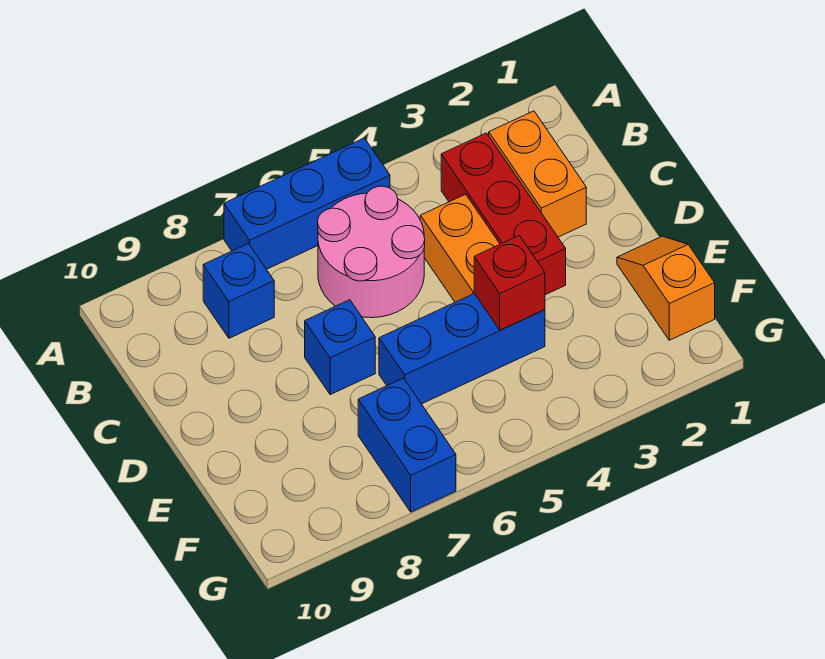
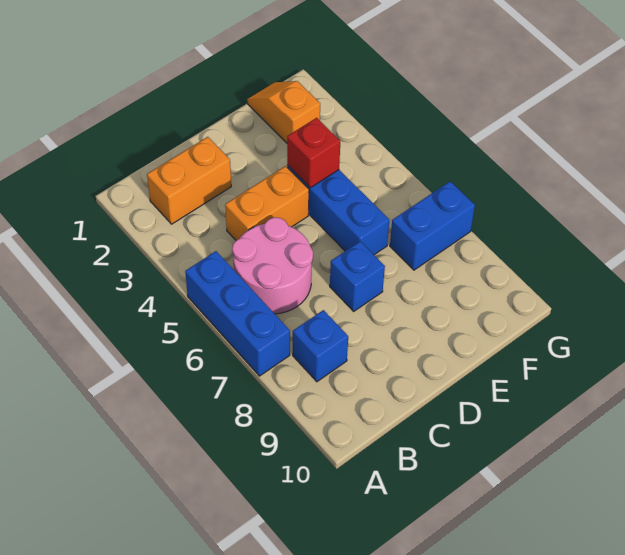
red 1x3 brick [441,133,566,295] -> none
orange 1x2 slope [617,236,715,340] -> orange 1x2 slope turned to [247,81,320,143]

